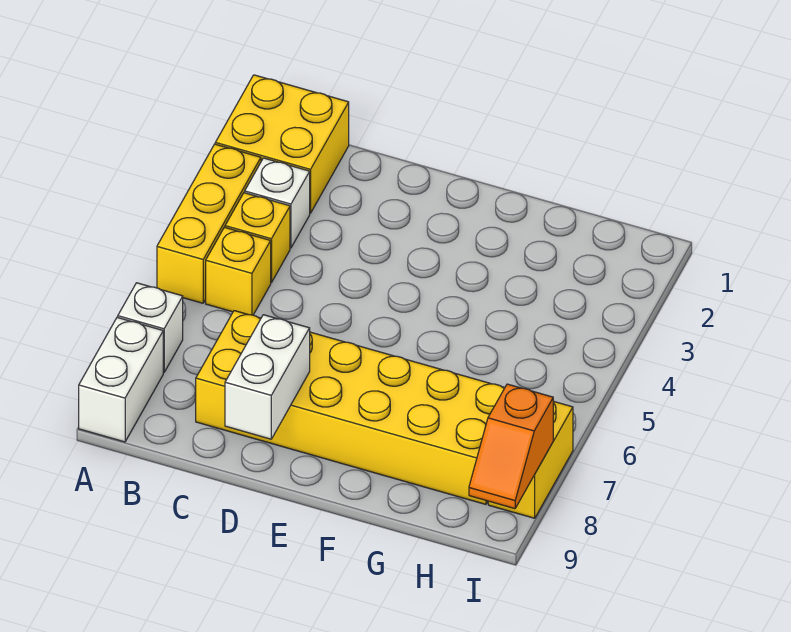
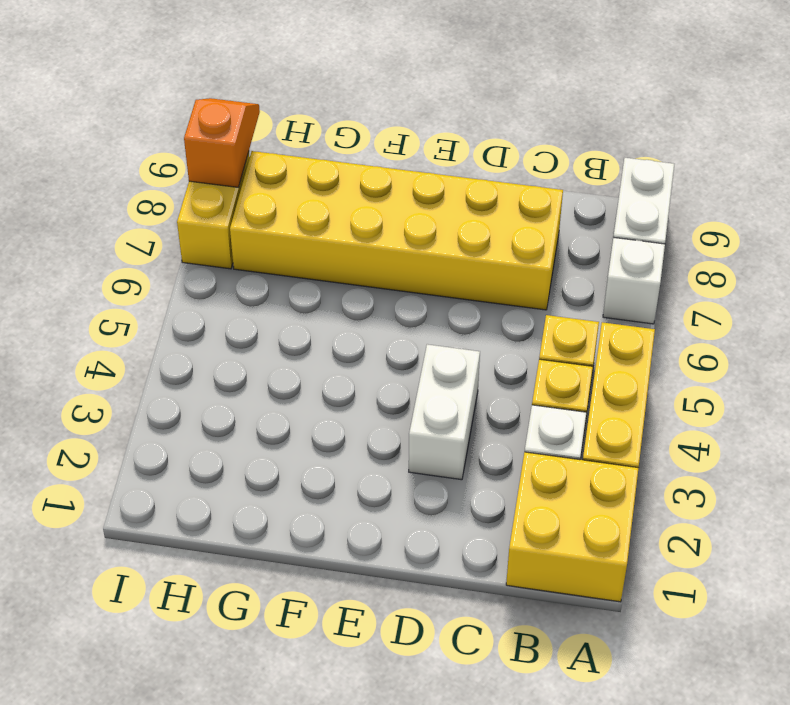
white 1x2 brick [225,315,310,439] -> white 1x2 brick moved to [409,344,480,480]

